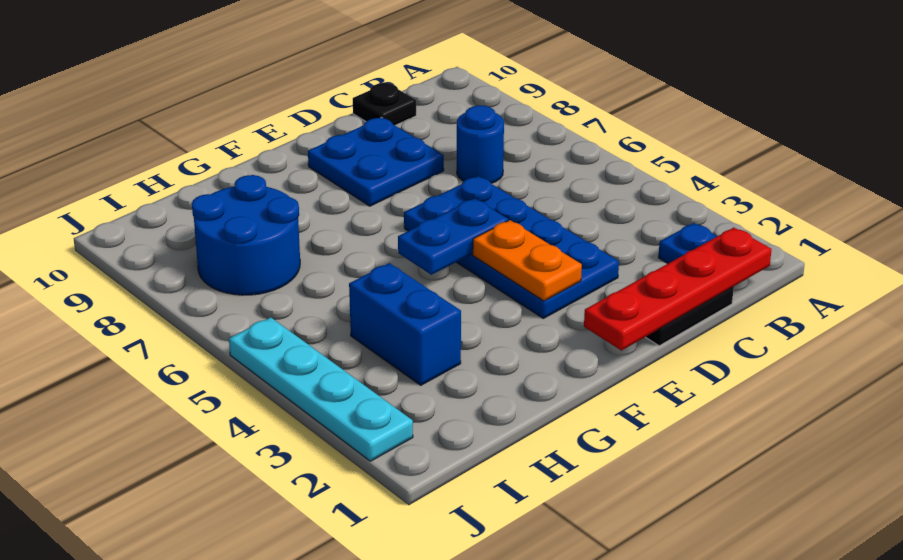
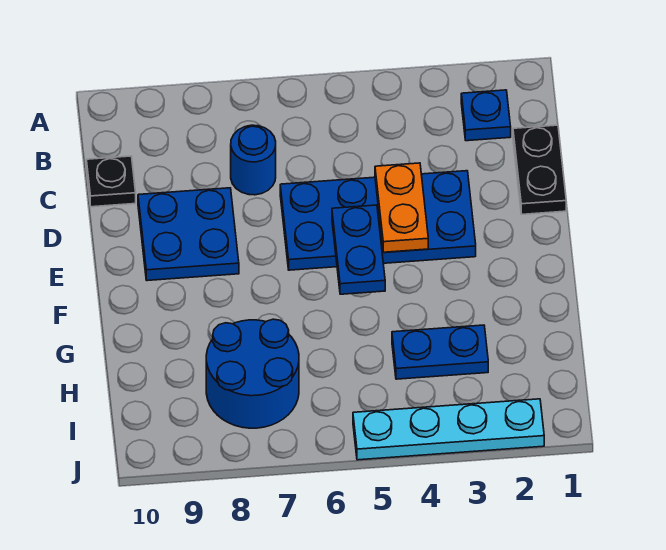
red 1x4 plate [584,228,772,350] -> none
orange 1x2 plate [473,220,582,301] -> orange 1x2 plate turned to [375,163,428,252]
blue 1x2 brick [349,263,461,385] -> blue 1x2 plate [392,325,488,379]

